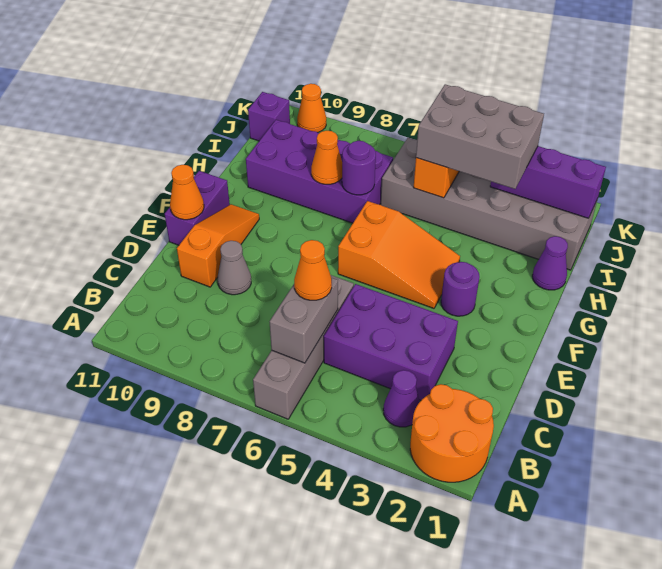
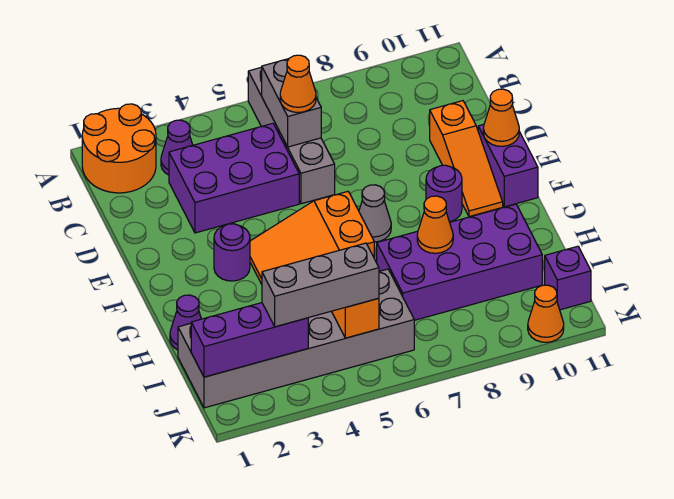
grey 1x1 cone [218,241,251,295] -> grey 1x1 cone moved to [359,185,391,242]
purple 1x1 round brick [342,141,376,195] -> purple 1x1 round brick moved to [426,165,462,222]
grey 2x3 brick [416,84,544,189] -> grey 1x3 brick [262,243,379,327]

